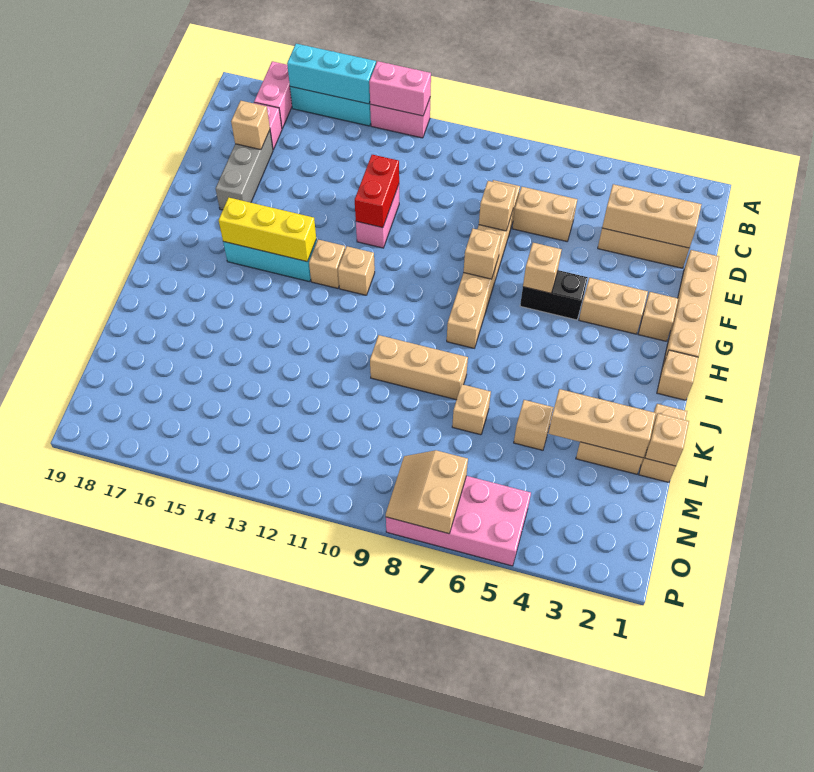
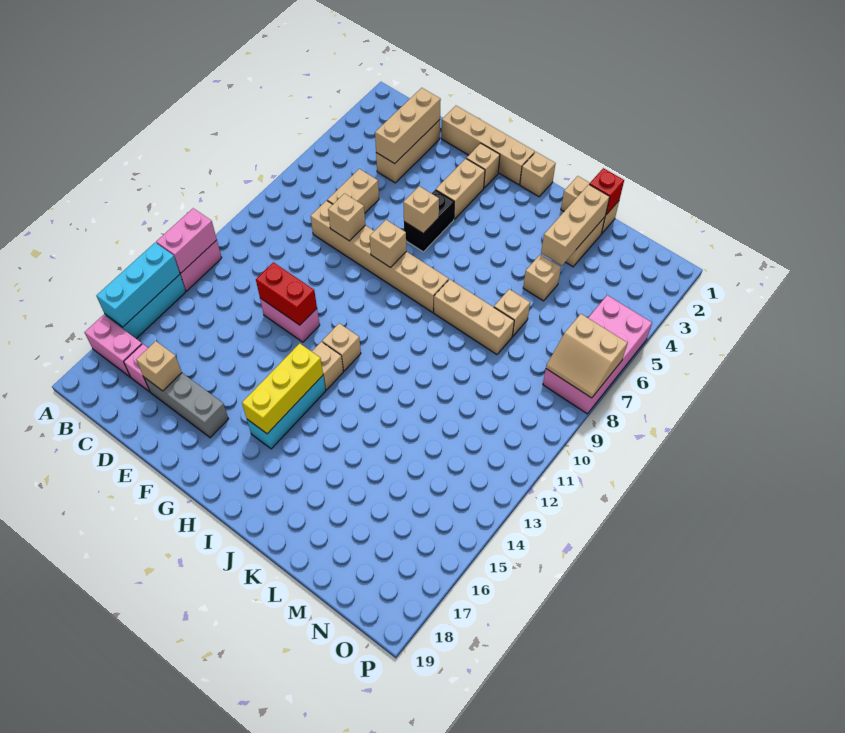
tan 1x3 brick [370,335,468,400] -> tan 1x3 brick turned to [434,279,514,354]
tan 1x1 brick [645,414,689,466] -> red 1x1 brick [589,168,624,215]

